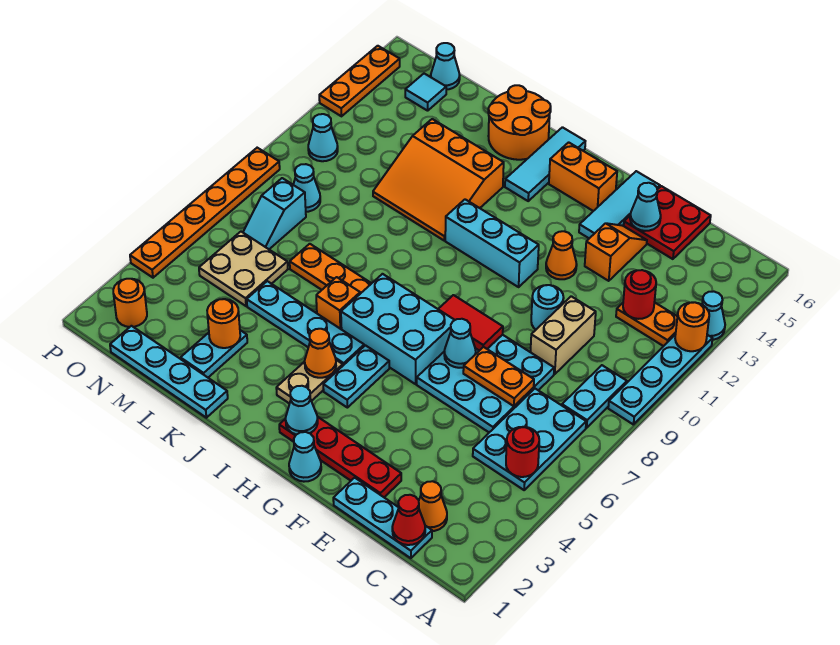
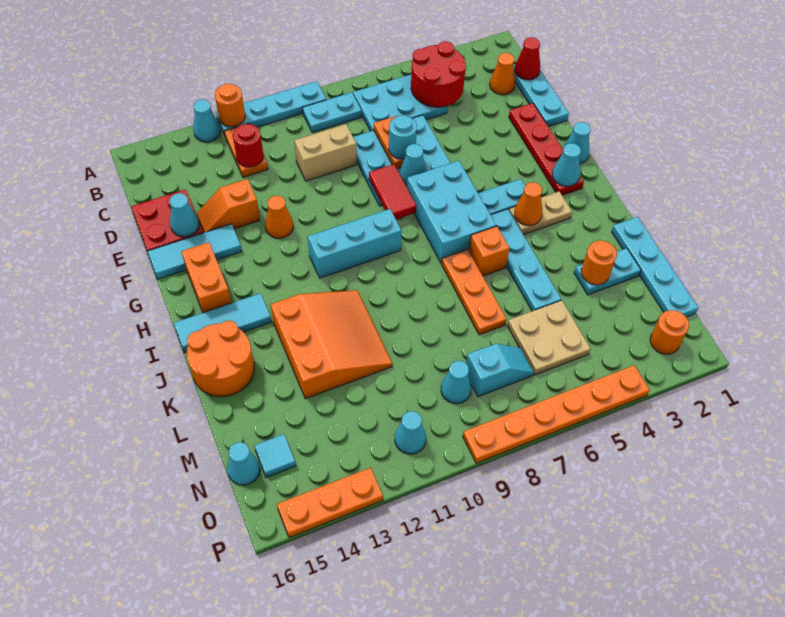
red 1x1 round brick [506,427,539,477] -> red 2x2 round brick [411,41,466,107]
cyan 1x1 round brick [531,285,564,329] -> cyan 1x1 round brick moved to [389,115,417,159]
cyan 1x3 brick [445,199,539,287] -> cyan 1x3 brick turned to [308,209,402,278]

